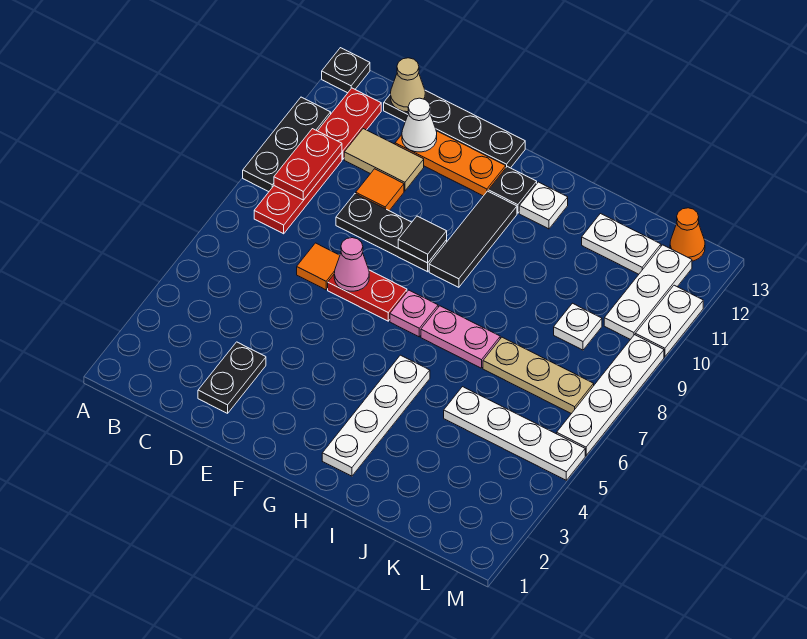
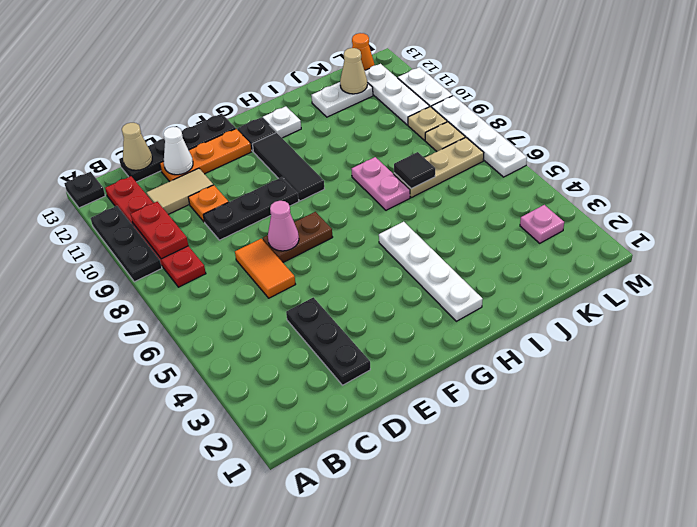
black 1x2 plate [198,342,266,413] -> black 1x3 plate [286,297,370,385]
orange 1x1 tile [297,243,340,290] -> orange 1x2 tile [235,239,296,298]
orange 1x1 tile [356,169,404,211] -> orange 1x1 plate [188,185,229,222]
red 1x2 plate [328,270,407,321] -> brown 1x2 plate [263,212,333,262]
black 1x1 tile [398,216,447,263] -> black 1x1 tile moved to [394,152,435,189]
pink 1x1 plate [390,290,438,337] -> pink 1x1 plate moved to [520,205,564,243]
pink 1x2 plate [421,306,500,368] -> pink 1x2 plate turned to [351,157,410,210]
white 1x4 plate [444,387,585,480] -> none
white 1x1 plate [554,303,602,350] -> none
none -> tan 1x1 cone [340,48,367,94]
none -> tan 1x1 plate [425,122,465,151]
none -> tan 1x1 plate [408,107,447,140]

